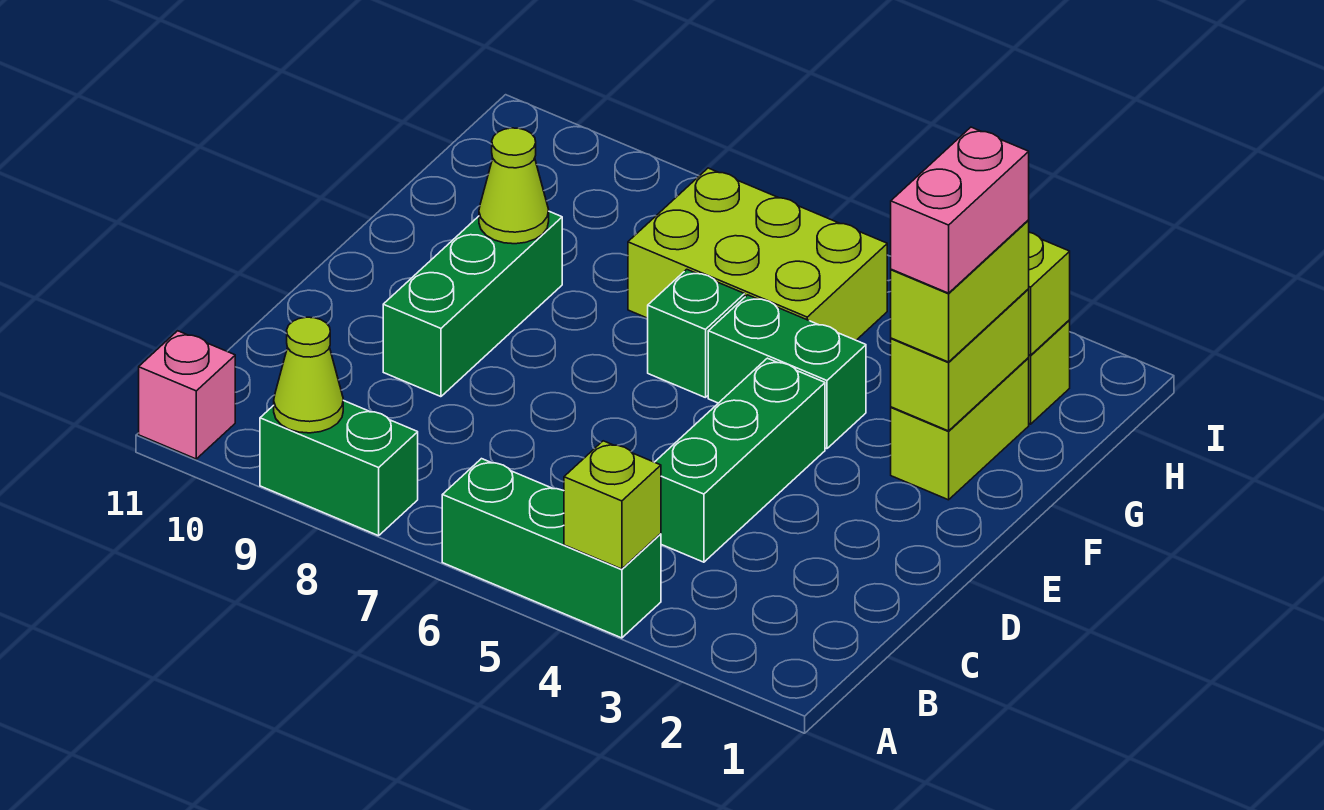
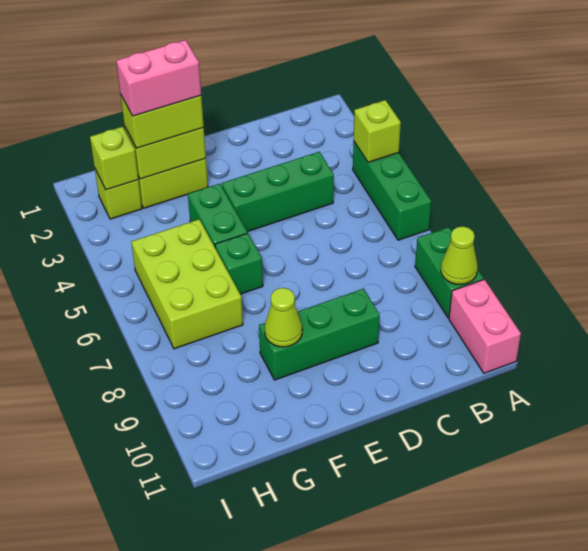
pink 1x1 brick [139,331,235,459] -> pink 1x2 brick [449,279,521,373]

